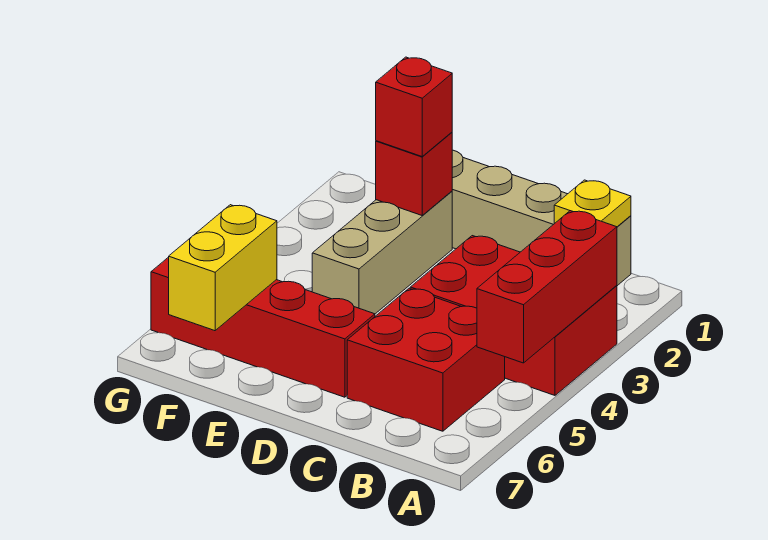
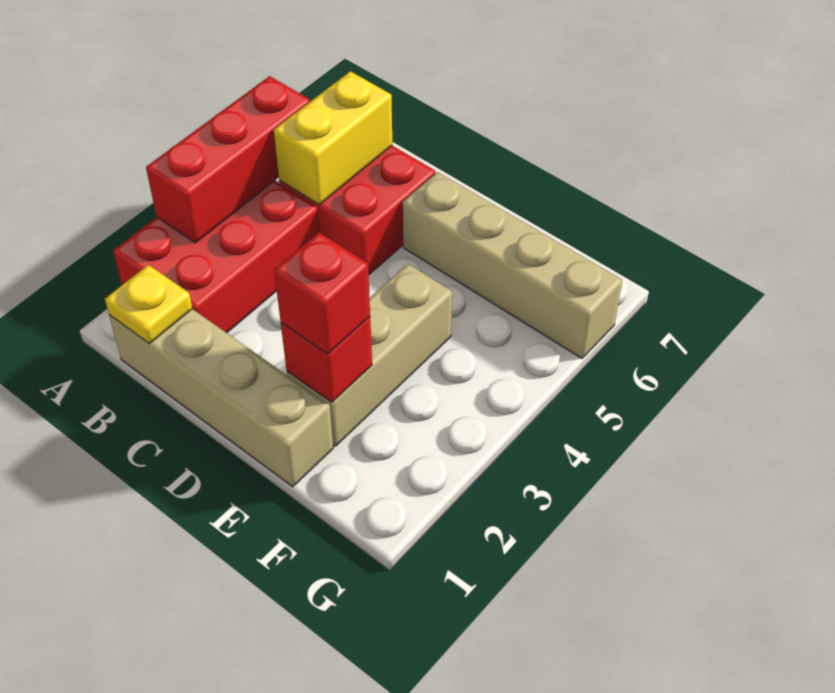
red 2x3 brick [410,236,617,395] -> red 2x3 brick turned to [113,181,319,333]
red 1x4 brick [151,257,375,397] -> tan 1x4 brick [403,172,622,358]
yellow 1x2 brick [169,205,277,331] -> yellow 1x2 brick moved to [274,71,392,205]

